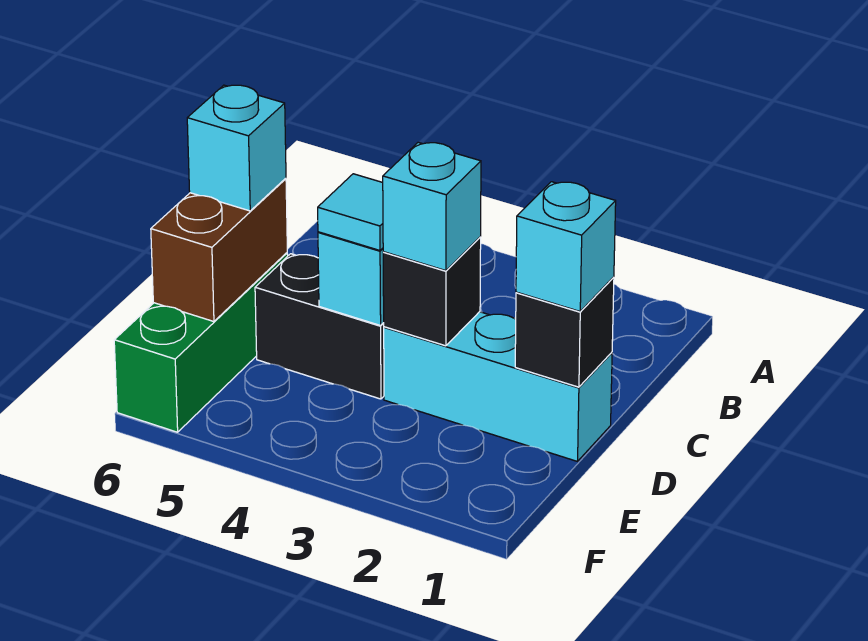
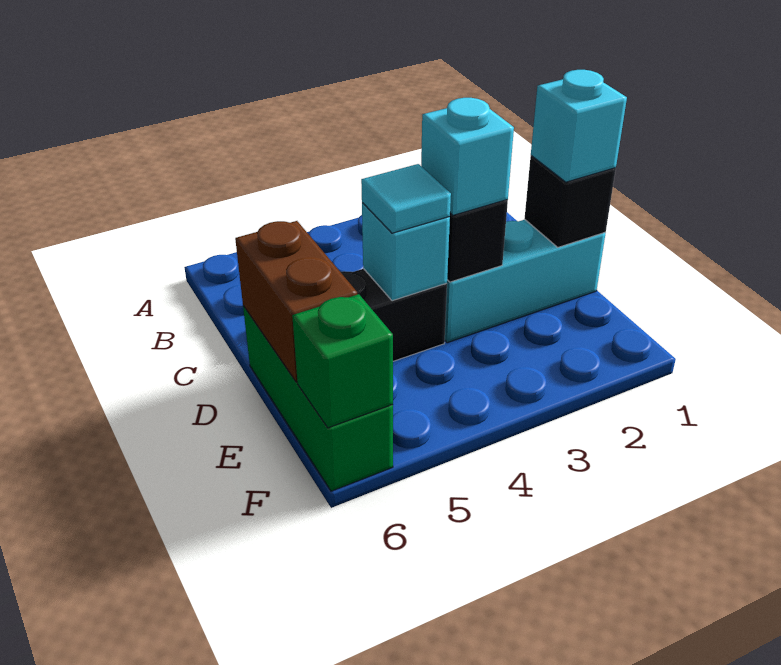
cyan 1x1 brick [187,85,286,211] -> none
none -> green 1x1 brick [292,294,393,428]

